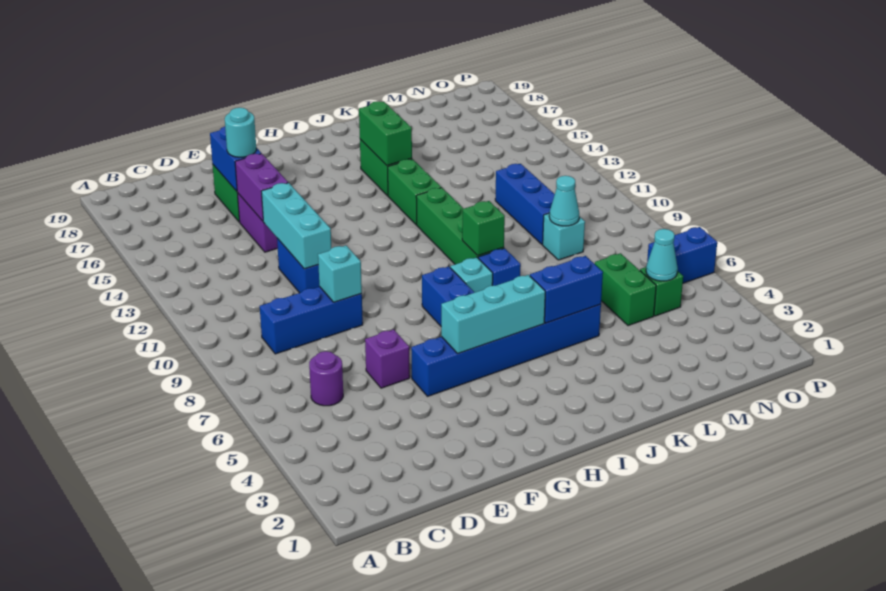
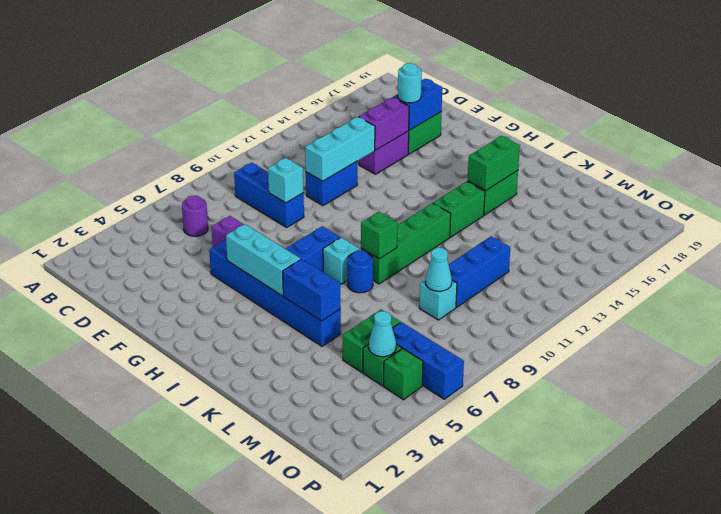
blue 1x1 brick [478,248,521,286] -> blue 1x1 round brick [348,251,373,293]
none -> green 1x1 brick [384,348,423,400]
blue 1x2 brick [647,227,717,283] -> blue 1x3 brick [392,322,464,399]

